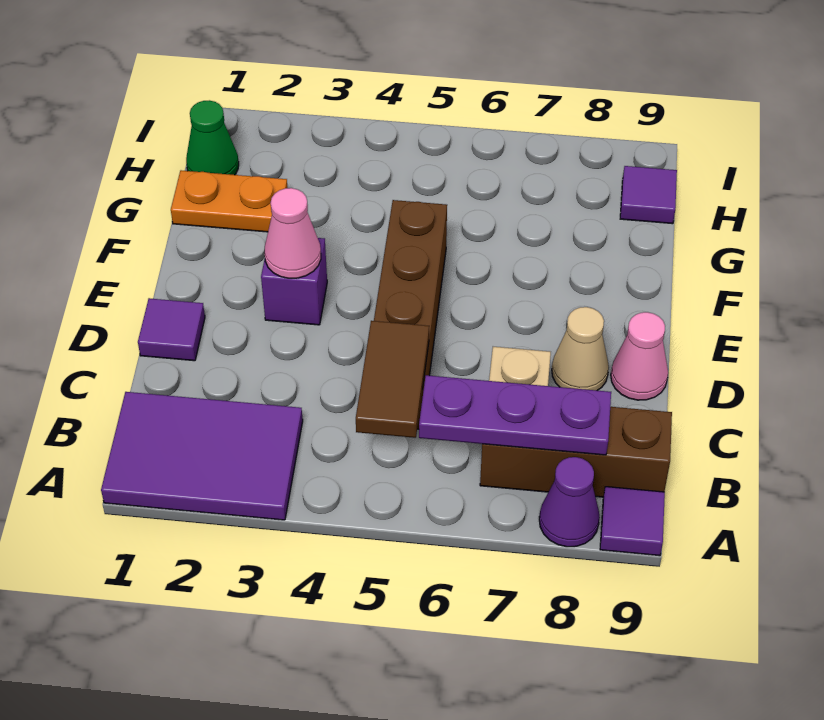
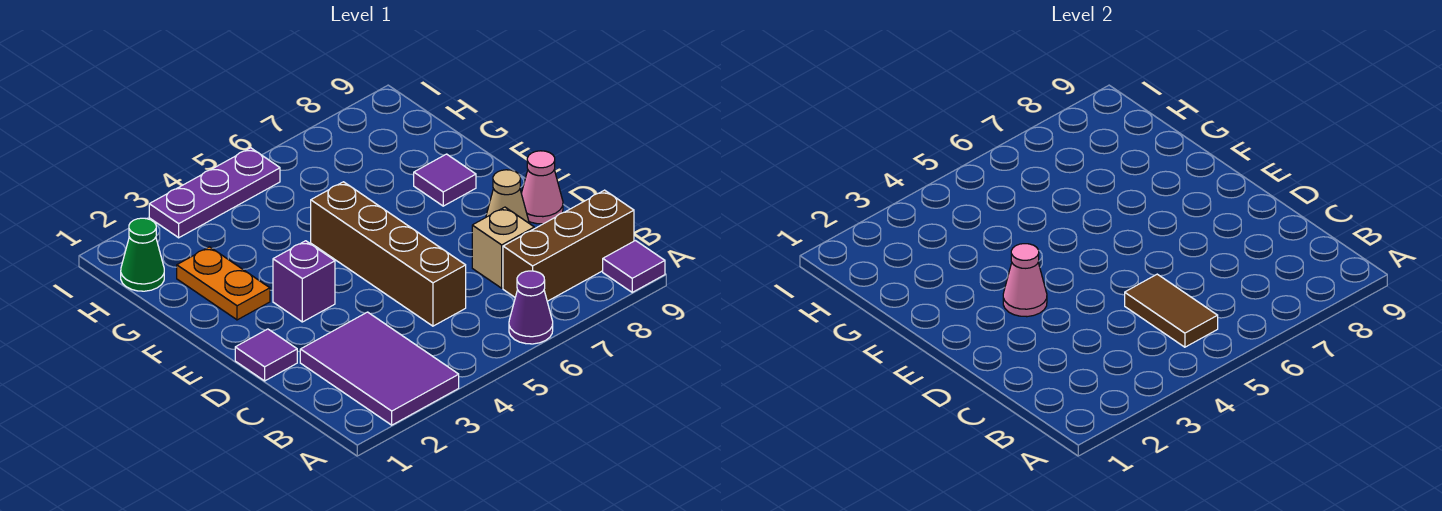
purple 2x3 tile [101,392,303,520] -> purple 2x3 tile turned to [300,312,459,425]
purple 1x1 cone [539,457,600,547] -> purple 1x1 cone moved to [509,271,553,344]
purple 1x3 plate [419,375,611,455] -> purple 1x3 plate moved to [149,148,280,238]
orange 1x2 plate [171,170,287,232] -> orange 1x2 plate turned to [177,247,270,320]
purple 1x1 tile [620,166,677,224] -> purple 1x1 tile moved to [414,154,476,206]

